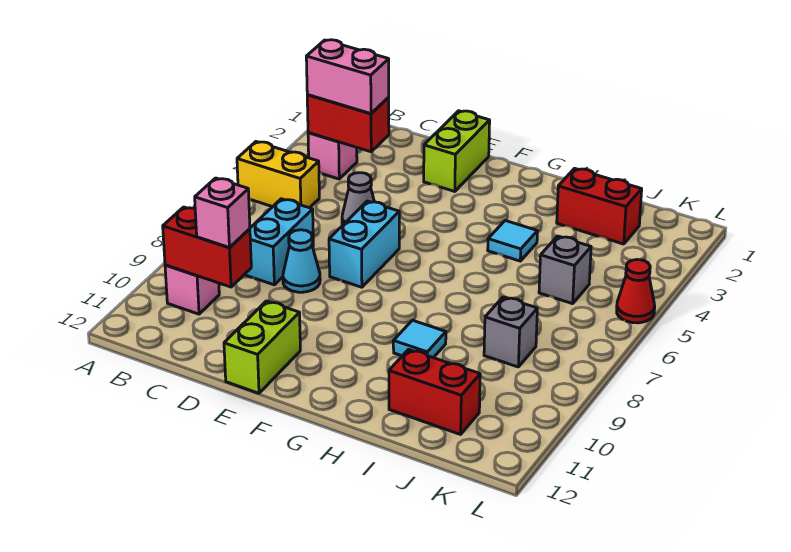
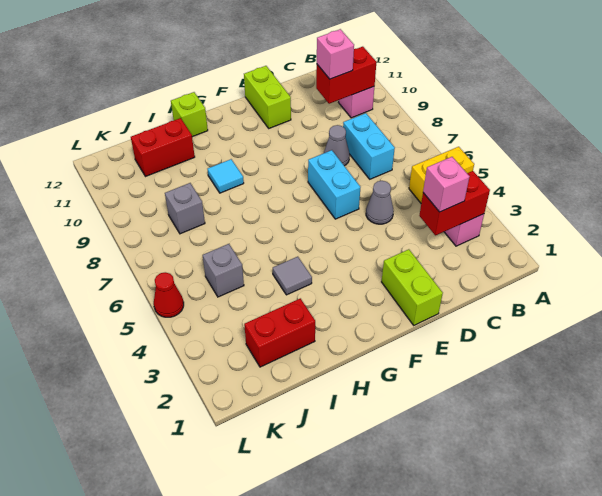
pink 1x2 brick [306,40,389,114] -> pink 1x1 brick [423,157,470,212]
cyan 1x1 cone [283,230,320,292] -> grey 1x1 cone [324,125,350,166]
cyan 1x1 tile [488,221,537,261] -> grey 1x1 tile [273,257,312,295]
none -> lime 1x1 brick [171,92,208,137]

